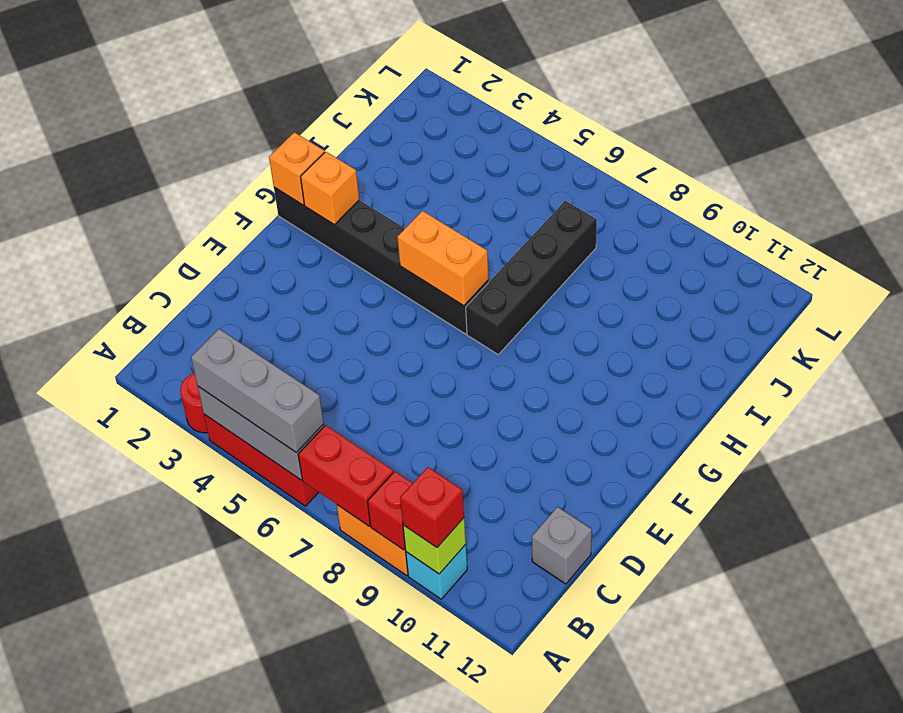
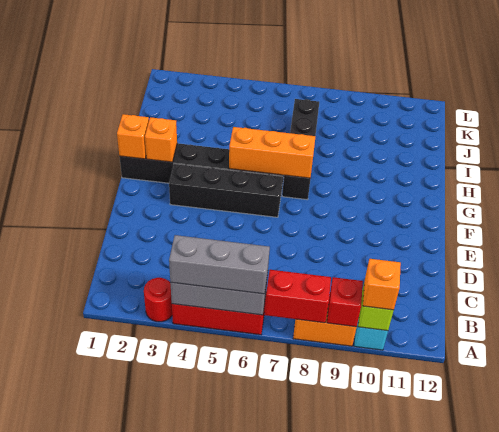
red 1x1 brick [400,467,464,547] -> orange 1x1 brick [363,259,401,310]
grey 1x1 brick [532,507,592,584] -> none
none -> black 1x4 brick [169,164,283,217]
orange 1x2 brick [397,211,489,306] -> orange 1x3 brick [229,127,315,178]

